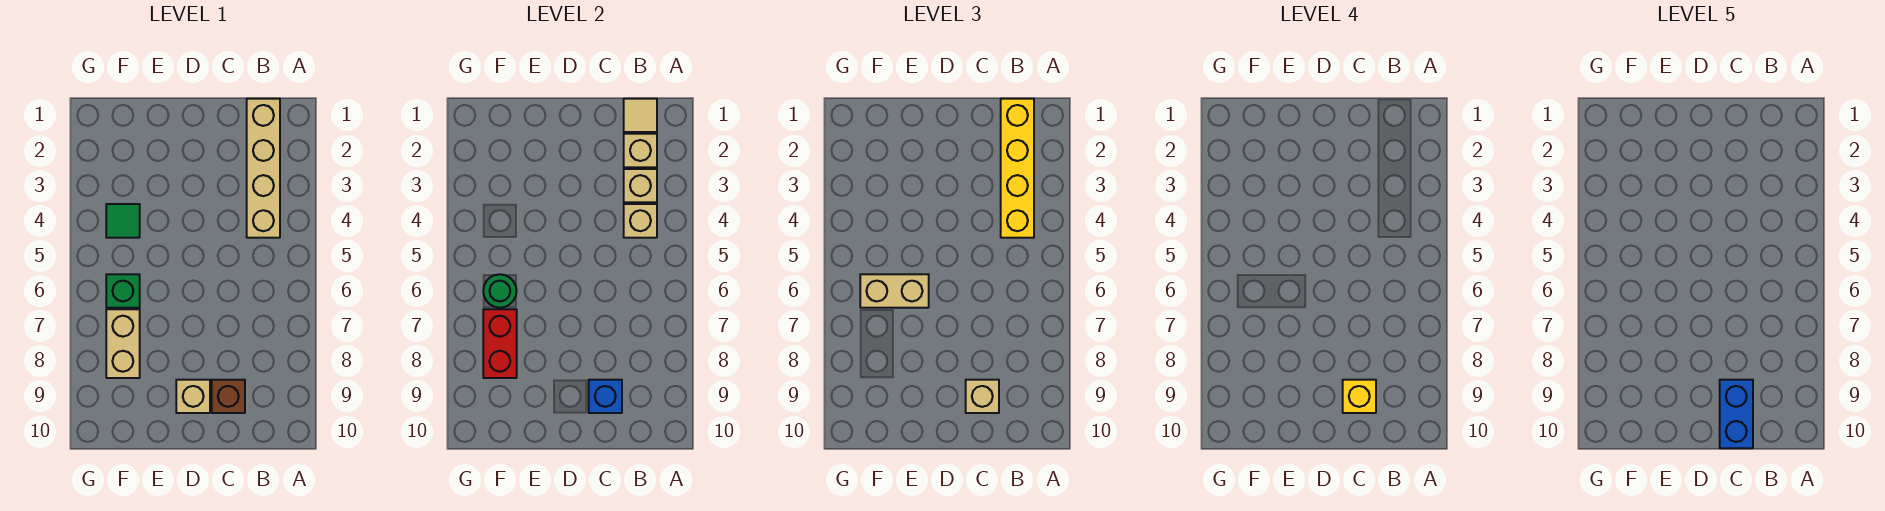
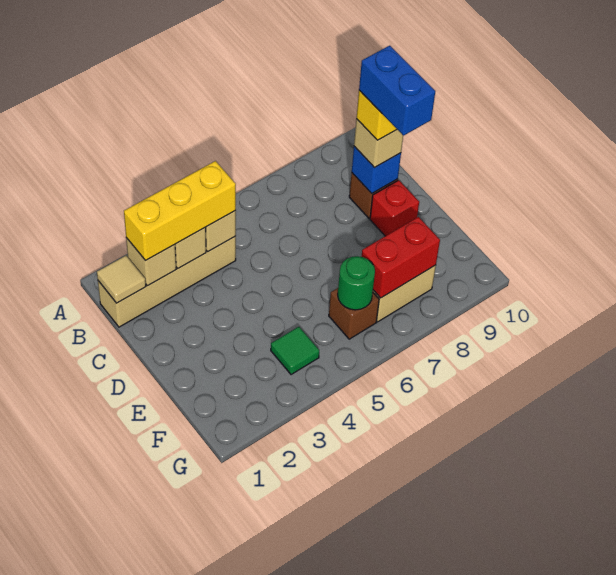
yellow 1x4 brick [1001,99,1034,238] -> yellow 1x3 brick [124,161,236,261]
blue 1x2 brick [1720,380,1753,448] -> blue 1x2 brick turned to [359,46,435,136]
tan 1x1 brick [176,380,210,413] -> red 1x1 brick [370,180,419,236]
tan 1x2 brick [860,274,929,308] -> none
green 1x1 brick [106,274,140,308] -> brown 1x1 brick [329,288,379,339]

